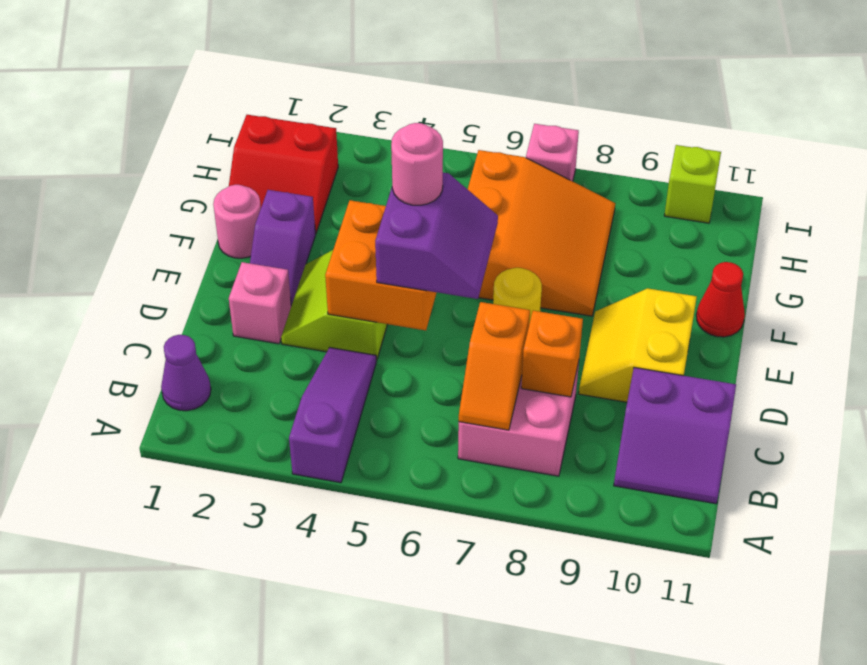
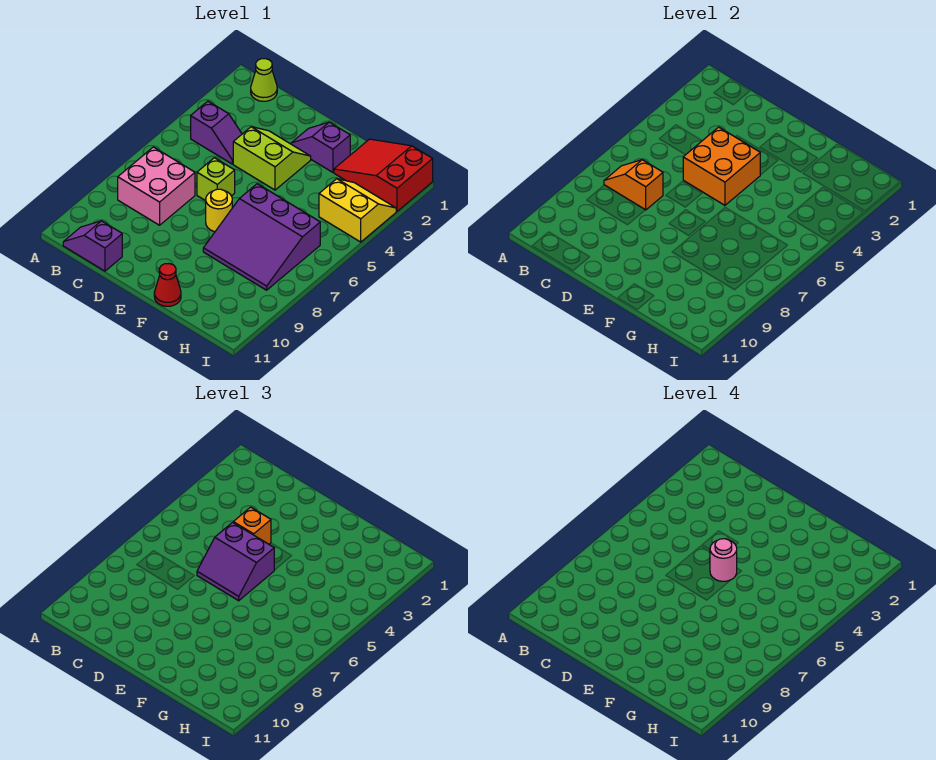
purple 1x3 slope [289,348,376,483] -> purple 1x2 slope [191,101,242,164]
purple 1x1 cone [161,335,211,411] -> lime 1x1 cone [251,59,277,101]
purple 2x2 slope [614,367,736,504] -> purple 1x2 slope [63,221,122,271]
orange 1x1 brick [521,311,583,397] -> orange 1x1 brick moved to [233,507,271,544]
pink 1x1 brick [229,262,291,344] -> none
yellow 2x2 slope [579,288,697,402] -> yellow 2x2 slope moved to [319,179,396,242]
pink 1x1 round brick [213,185,261,258] -> none
orange 3x3 slope [468,150,615,316] -> purple 3x3 slope [203,184,320,290]
red 2x2 slope [229,115,338,234] -> red 2x3 slope [334,139,433,211]
pink 1x1 brick [526,124,579,181] -> none
lime 1x1 brick [664,145,721,223] -> lime 1x1 brick moved to [197,158,235,201]

